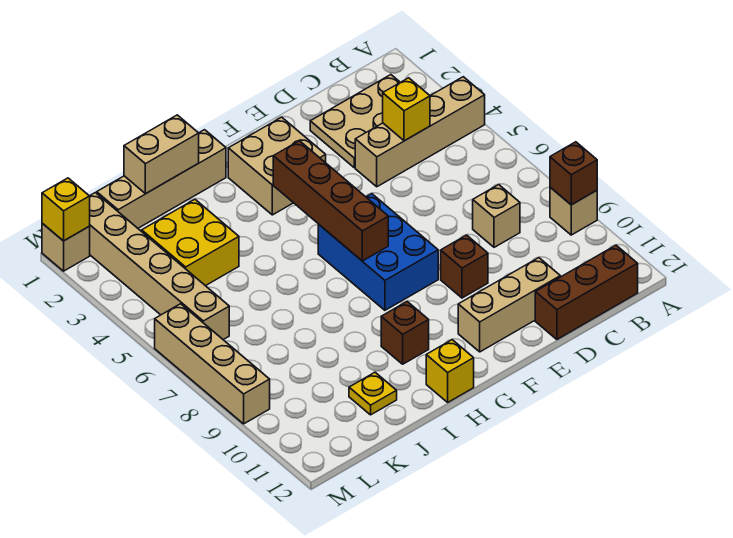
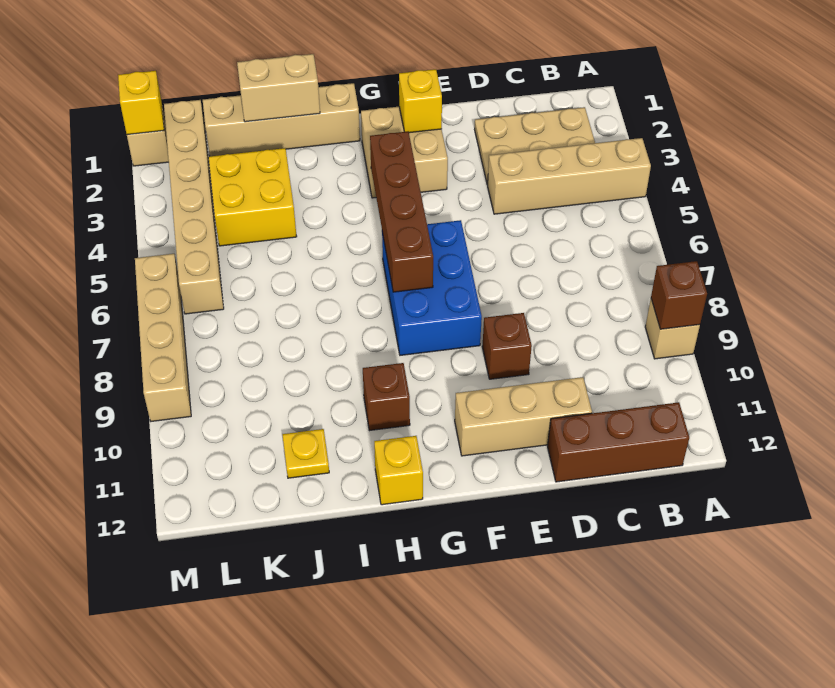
yellow 1x1 brick [383,78,430,141] -> yellow 1x1 brick moved to [399,69,442,133]
tan 1x1 brick [473,185,520,247] -> none

